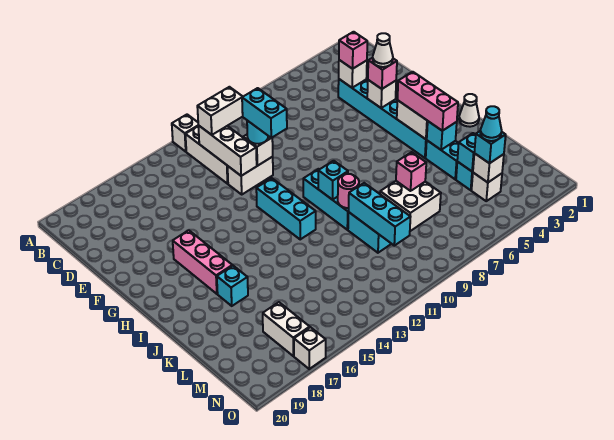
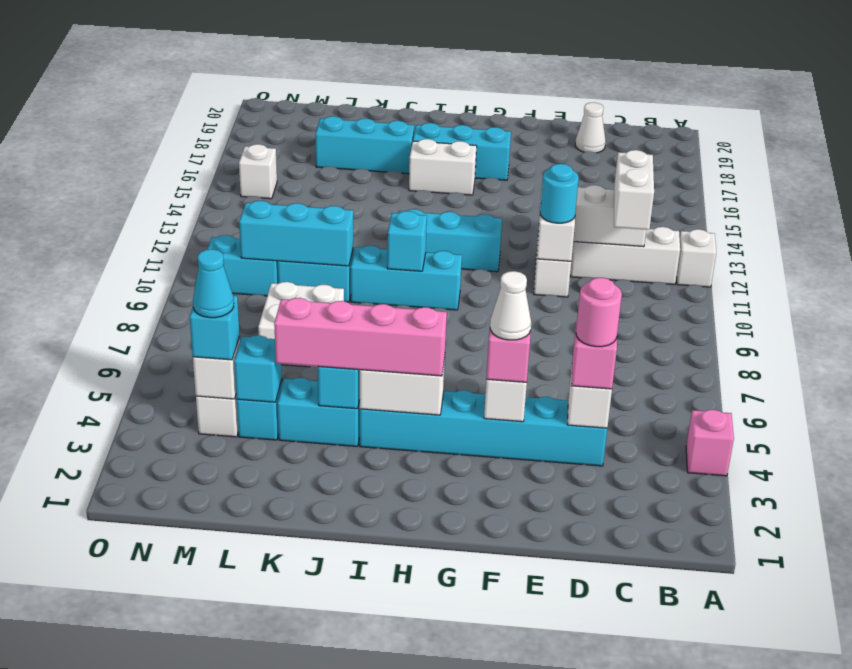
cyan 1x2 brick [242,88,287,138] -> cyan 1x2 brick moved to [207,235,278,296]
pink 1x3 brick [173,230,232,294] -> cyan 1x3 brick [413,123,511,180]
pink 1x3 brick [397,72,458,131] -> pink 1x4 brick [274,298,447,376]
white 1x1 cone [459,94,479,127] -> white 1x1 cone moved to [575,102,606,153]
pink 1x1 round brick [338,174,359,208] -> pink 1x1 round brick moved to [576,278,622,347]
cyan 1x1 brick [217,266,248,306] -> cyan 1x3 brick [315,116,414,174]
pink 1x1 brick [396,152,426,191] -> pink 1x1 brick moved to [686,410,734,476]
white 1x2 brick [263,302,310,356] -> white 1x2 brick moved to [409,139,477,195]
white 1x1 brick [294,327,326,369] -> white 1x1 brick moved to [239,144,277,199]

